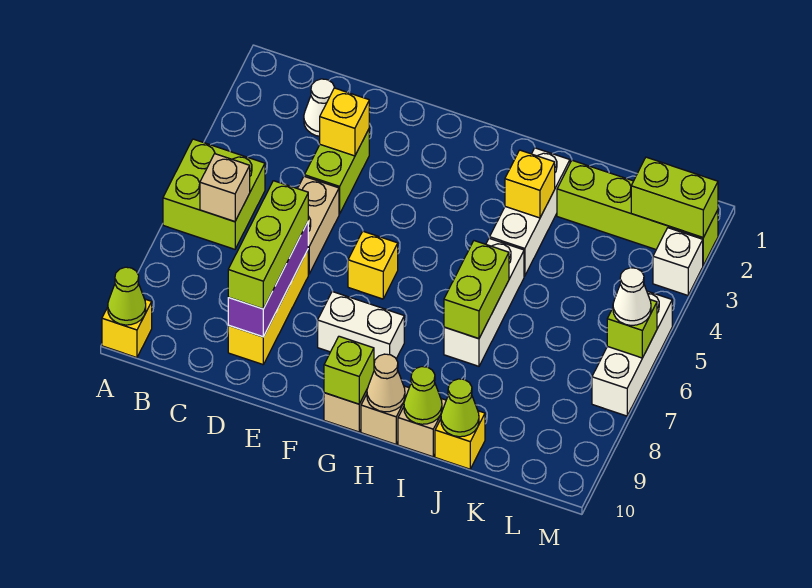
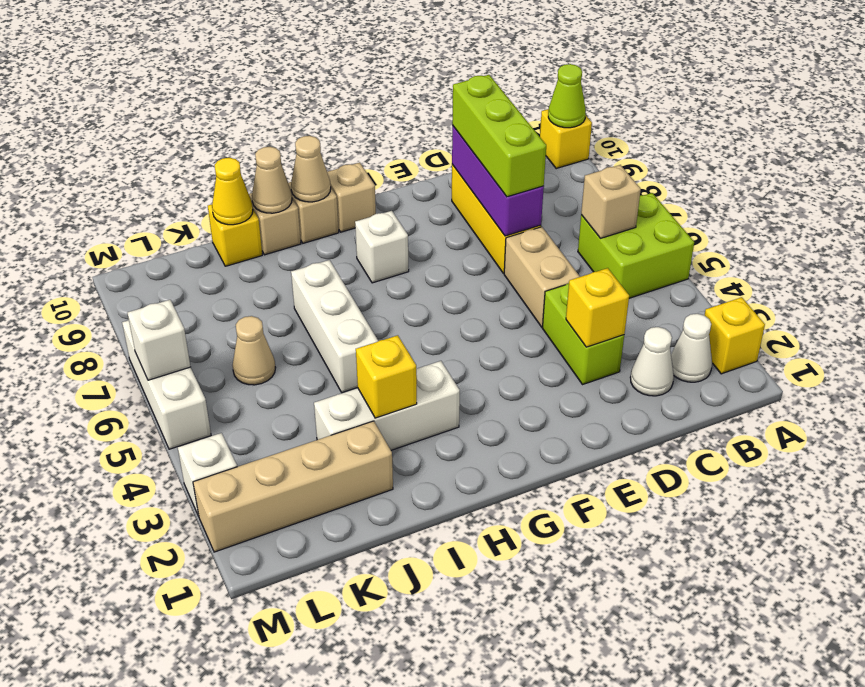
yellow 1x1 brick [348,231,398,299] -> yellow 1x1 brick moved to [705,297,765,374]
white 1x2 brick [318,291,404,363] -> white 1x1 brick [355,211,409,283]
lime 1x1 brick [324,336,374,404] -> none
white 1x3 brick [490,148,570,276] -> white 1x3 brick turned to [314,361,460,450]
lime 1x2 brick [444,241,509,339] -> none
lime 1x1 cone [404,367,442,424] -> tan 1x1 cone [252,147,292,213]
lime 1x4 brick [557,160,718,265] -> tan 1x4 brick [193,421,393,552]
lime 1x1 cone [441,379,479,437] -> yellow 1x1 cone [212,158,253,225]
none -> tan 1x1 cone [233,316,276,385]
lime 1x2 brick [631,157,718,238] -> none
lime 1x1 brick [607,300,657,358] -> white 1x1 brick [128,300,190,380]
white 1x1 cone [613,268,651,325] -> white 1x1 cone moved to [671,314,712,382]

